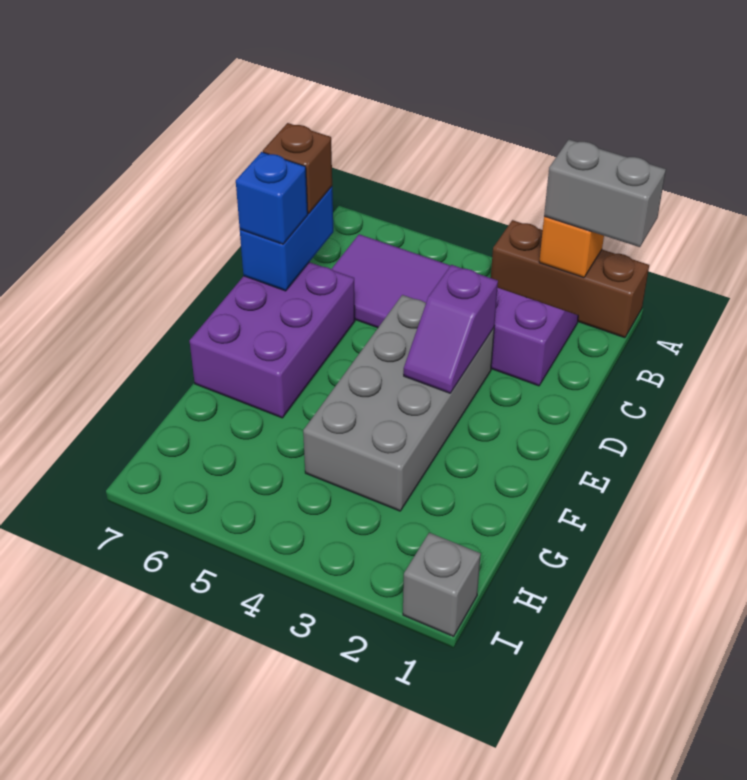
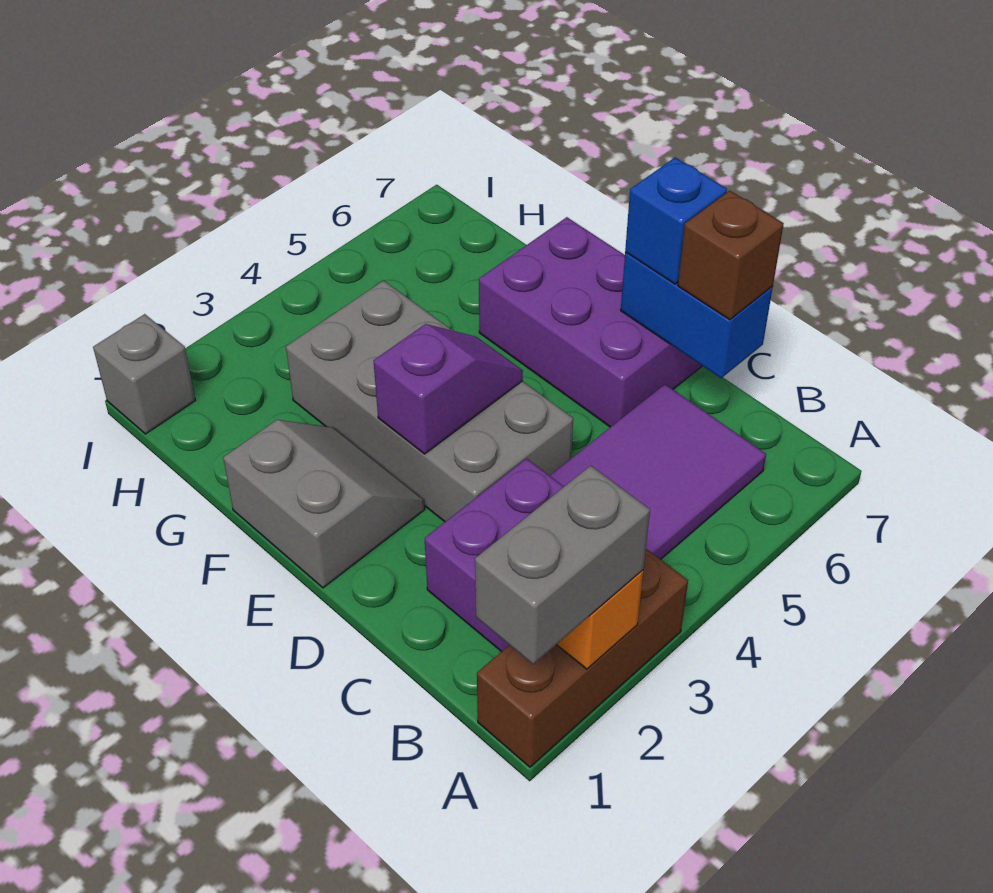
purple 1x2 slope [404,265,498,393] -> purple 1x2 slope turned to [374,324,523,454]
none -> grey 2x2 slope [223,420,425,588]

